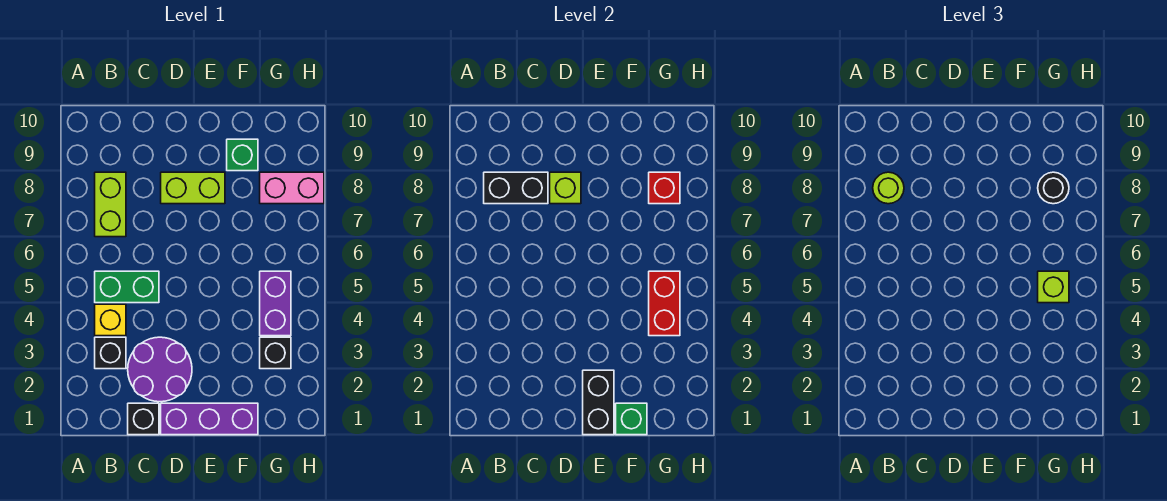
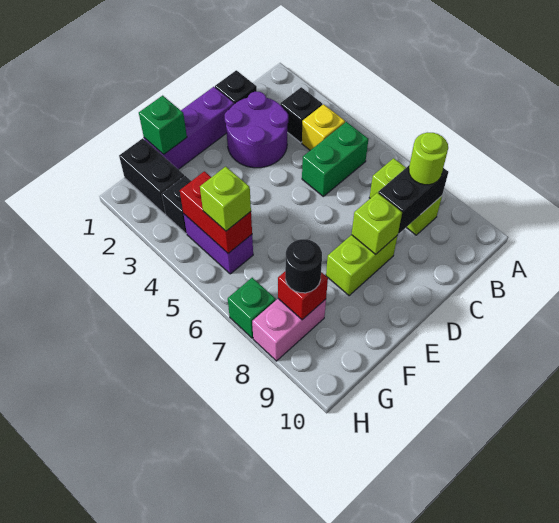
black 1x2 brick [583,370,614,435] -> black 1x2 brick moved to [119,138,184,214]
green 1x1 brick [227,139,258,171] -> green 1x1 brick moved to [228,278,276,338]

